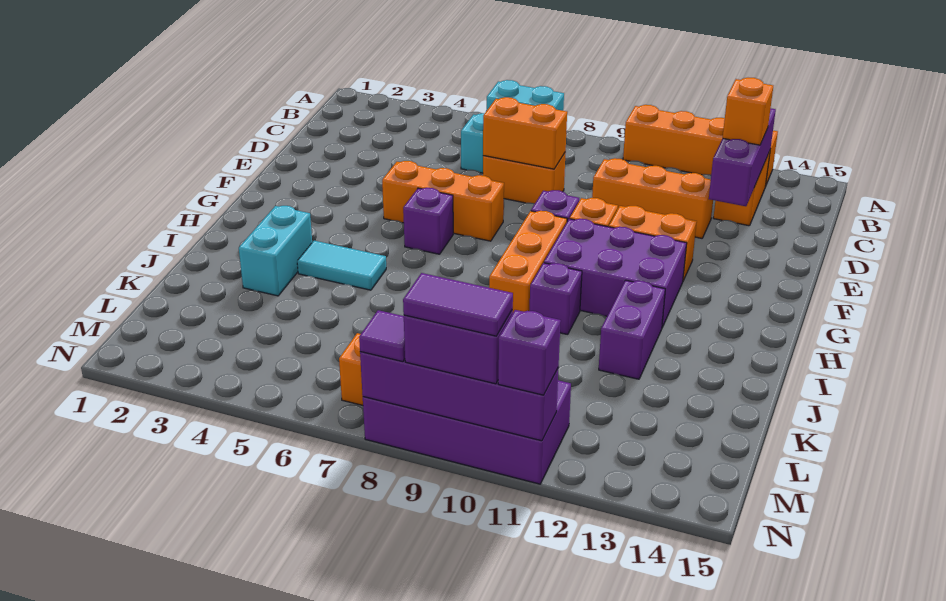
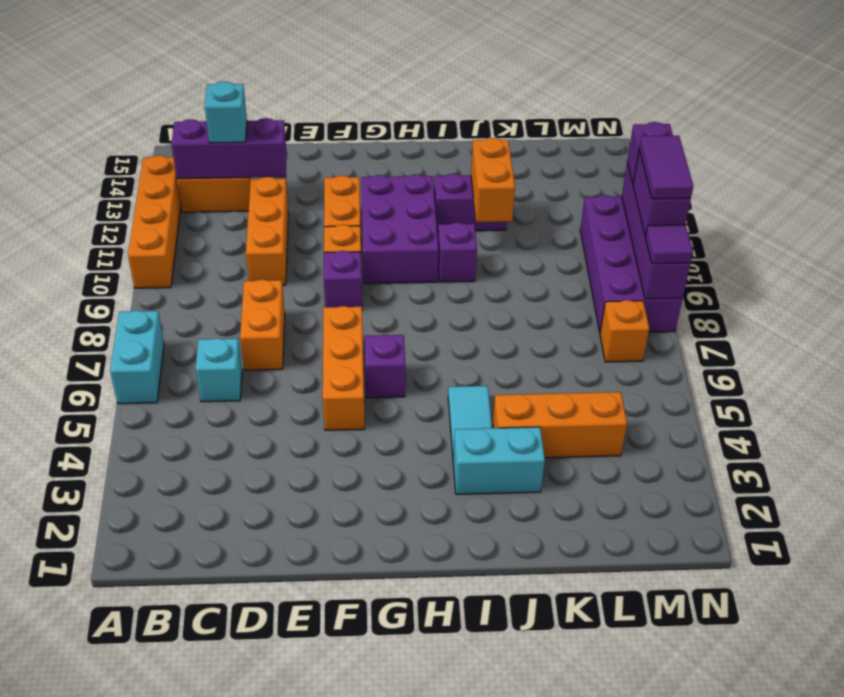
orange 1x1 brick [723,78,773,145] -> cyan 1x1 brick [205,81,247,143]
orange 1x2 brick [483,97,567,169] -> orange 1x2 brick moved to [471,138,515,222]
orange 1x3 brick [489,211,567,312] -> orange 1x3 brick moved to [492,392,627,458]

